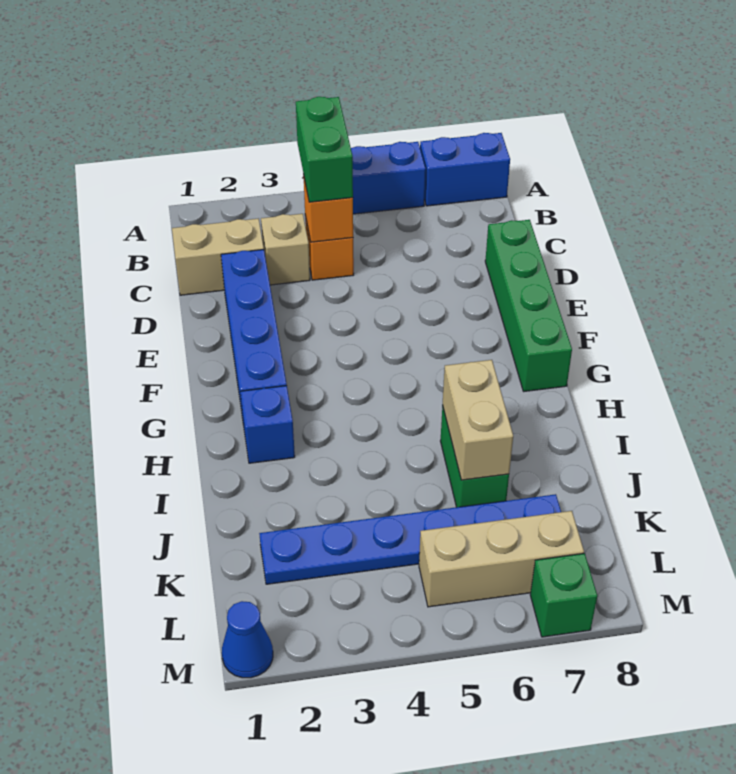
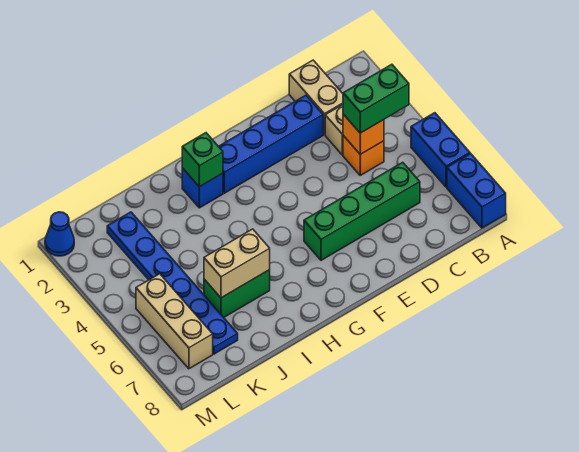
green 1x4 brick [485,220,572,391] -> green 1x4 brick moved to [304,162,420,260]
green 1x1 brick [530,553,597,637] -> green 1x1 brick moved to [182,133,223,187]

